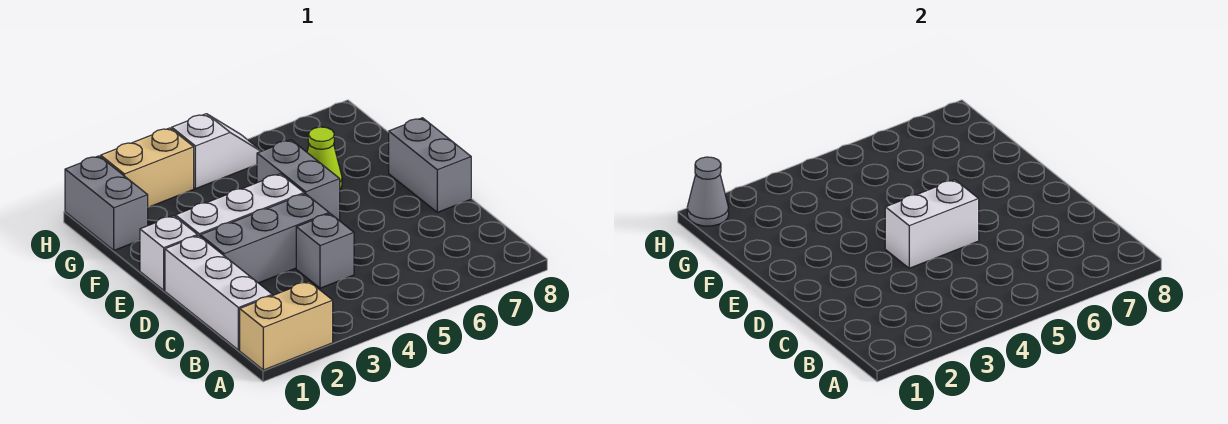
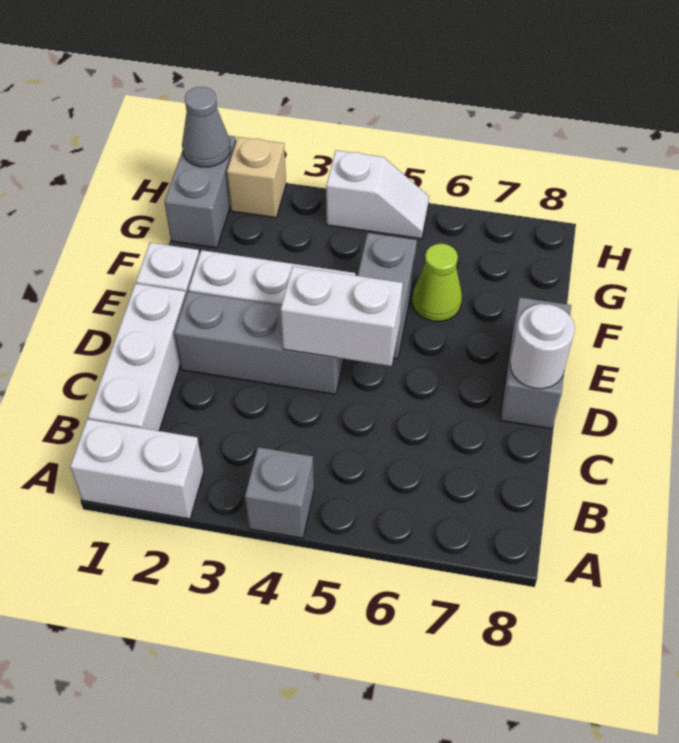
tan 1x2 brick [240,281,333,370] -> white 1x2 brick [70,419,204,519]
grey 1x1 brick [296,214,354,288] -> grey 1x1 brick moved to [245,447,314,538]
none -> white 1x1 round brick [510,304,575,389]
tan 1x2 brick [101,128,194,207] -> tan 1x1 brick [227,137,286,218]

